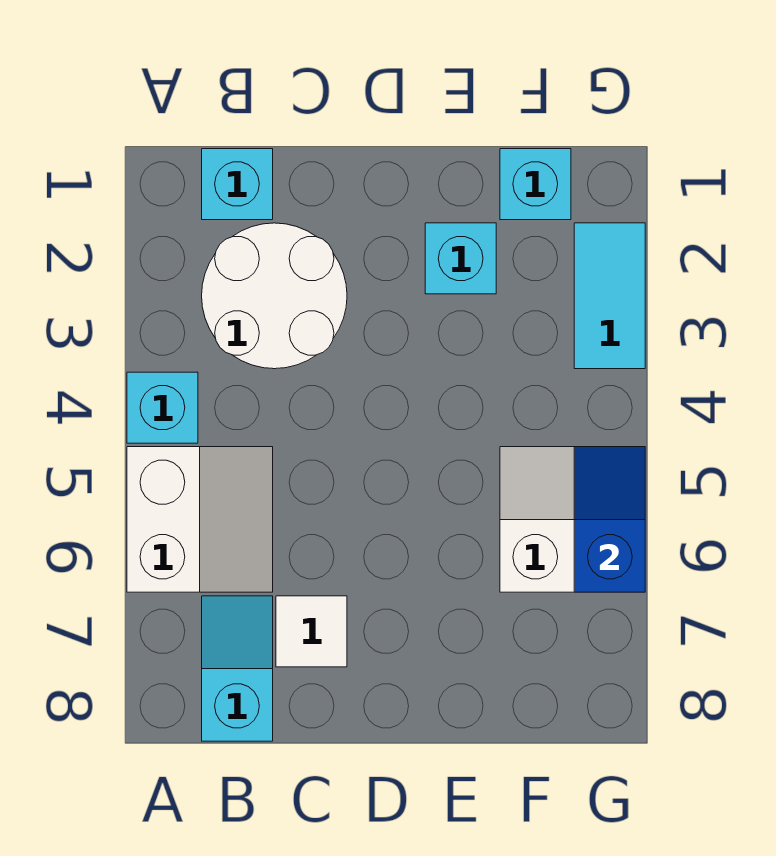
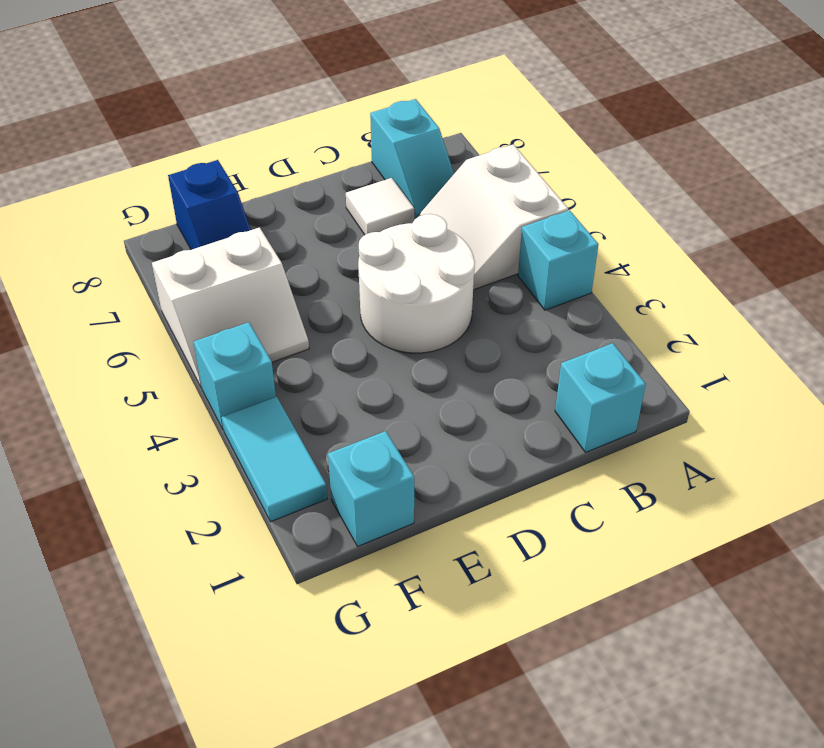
white 2x2 round brick [202,223,347,369] -> white 2x2 round brick moved to [358,214,475,353]
cyan 1x1 brick [425,223,496,294] -> cyan 1x1 brick moved to [194,322,276,430]
blue 1x2 slope [574,447,645,592] -> blue 1x2 slope moved to [168,160,251,250]

